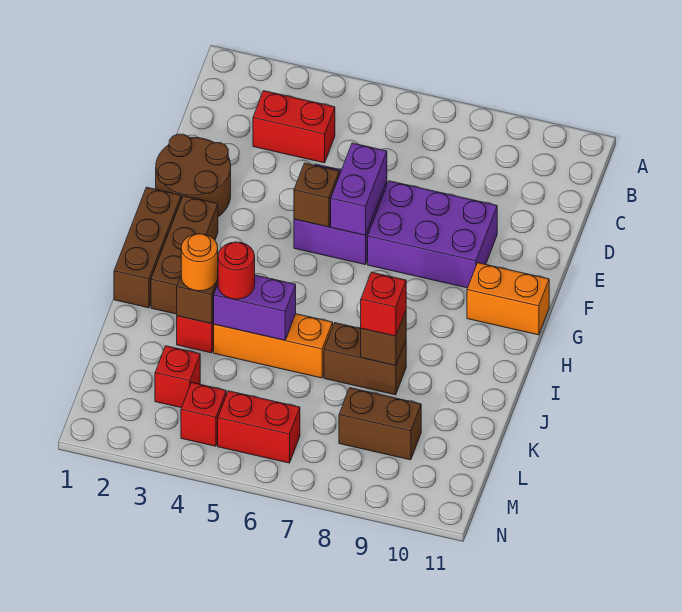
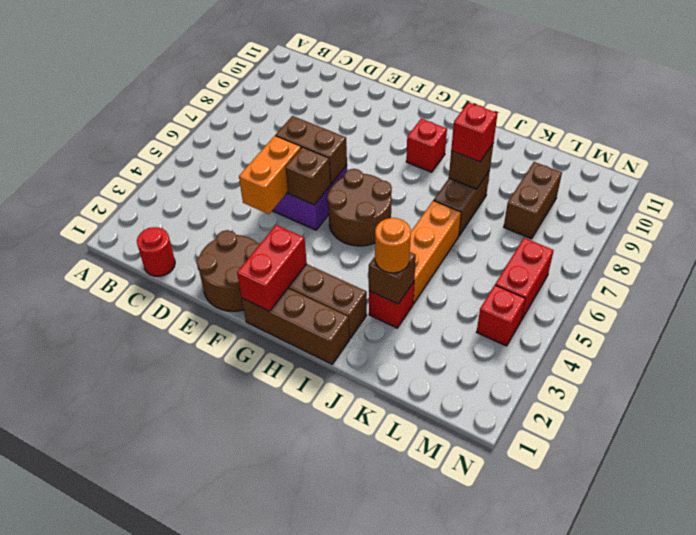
red 1x2 brick [253,91,335,163] -> red 1x2 brick moved to [237,225,307,311]
purple 1x2 brick [331,143,387,235] -> brown 1x2 brick [276,116,347,184]
purple 2x3 brick [368,181,497,288] -> none
none -> brown 2x2 round brick [327,169,392,246]
orange 1x2 brick [467,263,549,335] -> orange 1x2 brick moved to [239,136,301,214]
purple 1x2 brick [214,275,296,340] -> none
red 1x1 round brick [218,242,255,299] -> red 1x1 round brick moved to [137,227,175,276]
red 1x1 brick [155,346,200,408] -> red 1x1 brick moved to [406,119,447,172]

